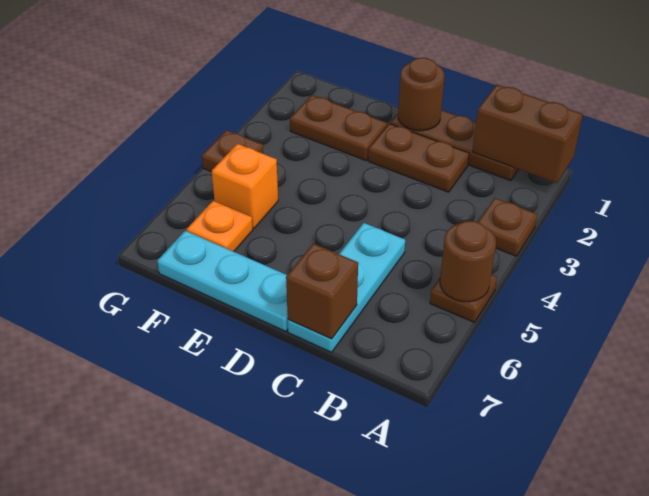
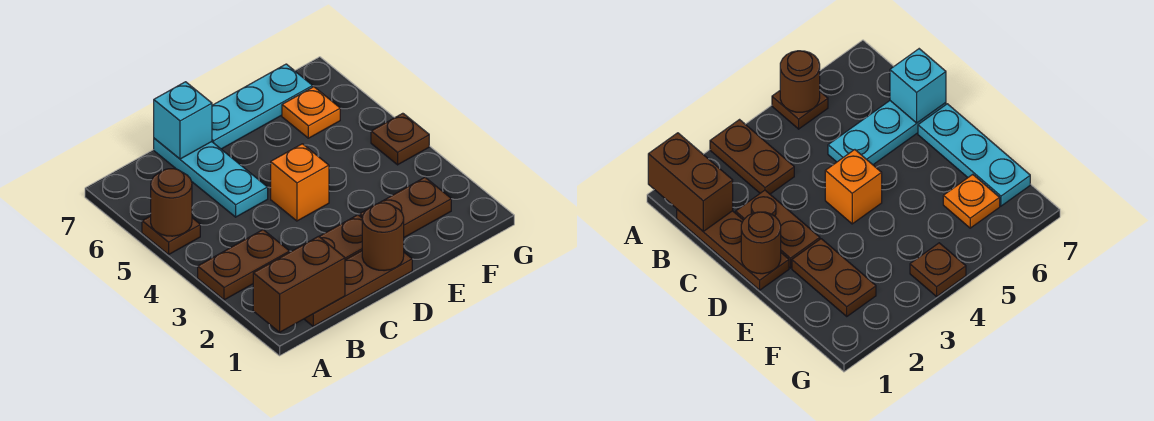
brown 1x1 plate [478,198,537,256] -> brown 1x2 plate [198,230,290,300]
brown 1x1 brick [286,244,358,339] -> cyan 1x1 brick [154,82,212,159]
orange 1x1 brick [212,144,278,229] -> orange 1x1 brick moved to [271,144,329,221]

